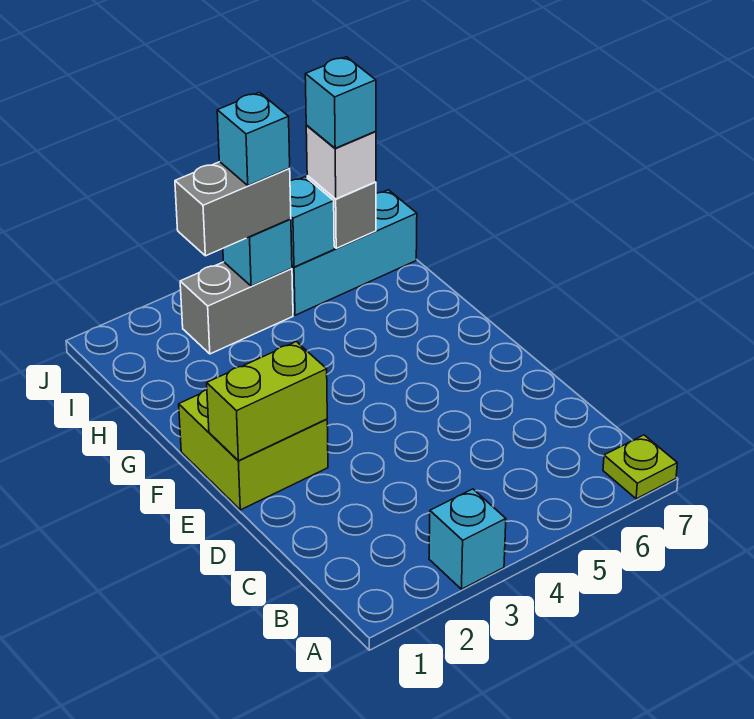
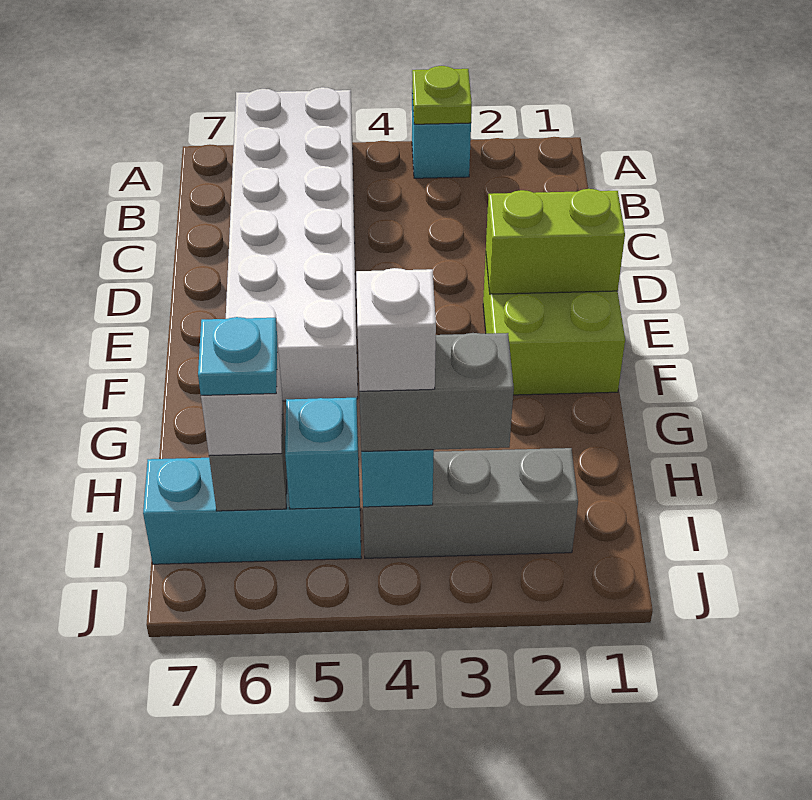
none -> white 2x6 brick [226,87,358,401]
lime 1x1 plate [603,435,677,499] -> lime 1x1 plate moved to [412,66,472,124]
grey 1x2 brick [180,262,293,354] -> grey 1x3 brick [363,448,578,558]
cyan 1x1 brick [217,93,290,186] -> white 1x1 brick [356,268,436,391]
cyan 1x1 brick [305,57,376,148] -> cyan 1x1 plate [198,317,277,395]

